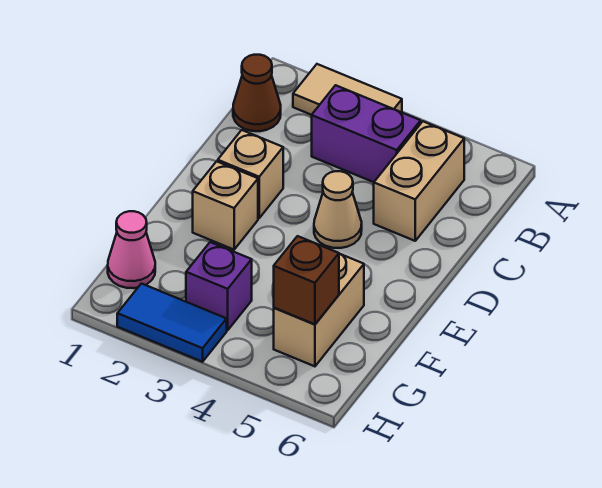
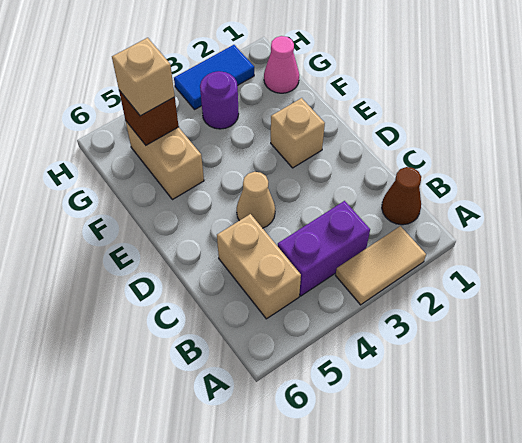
tan 1x1 brick [218,130,283,218] -> tan 1x1 brick moved to [112,38,175,116]
purple 1x1 brick [186,242,252,330] -> purple 1x1 round brick [200,71,239,129]

